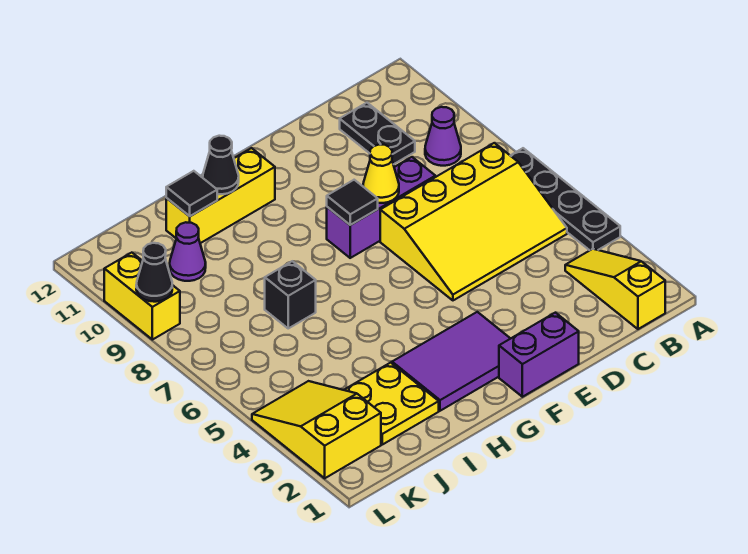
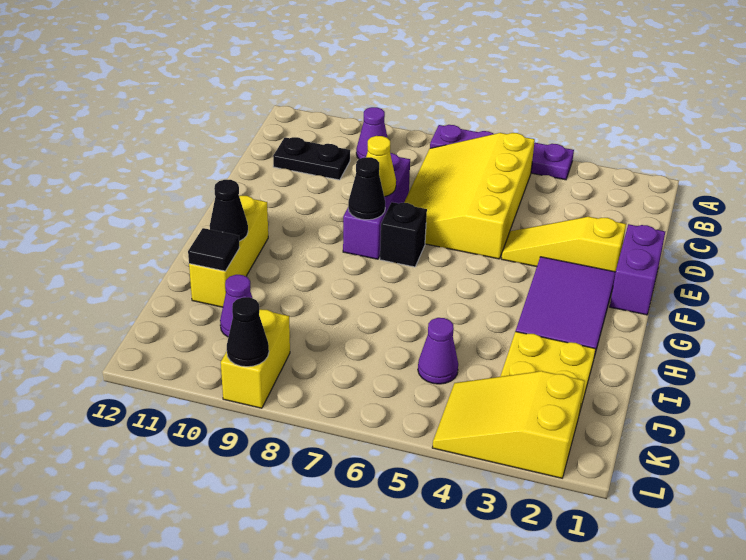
black 1x4 plate [511,148,620,250] -> purple 1x4 plate [430,125,574,180]
yellow 1x3 slope [565,249,665,329] -> yellow 1x3 slope moved to [502,217,626,272]
yellow 3x4 slope [380,143,567,300] -> yellow 3x4 slope turned to [404,133,535,259]
black 1x1 tile [327,180,378,225] -> black 1x1 cone [348,157,385,220]
black 1x1 brick [265,261,316,328] -> black 1x1 brick moved to [380,202,427,267]
none -> purple 1x1 cone [418,318,458,384]
yellow 1x2 brick [104,253,180,340] -> yellow 1x2 brick turned to [221,309,290,408]

